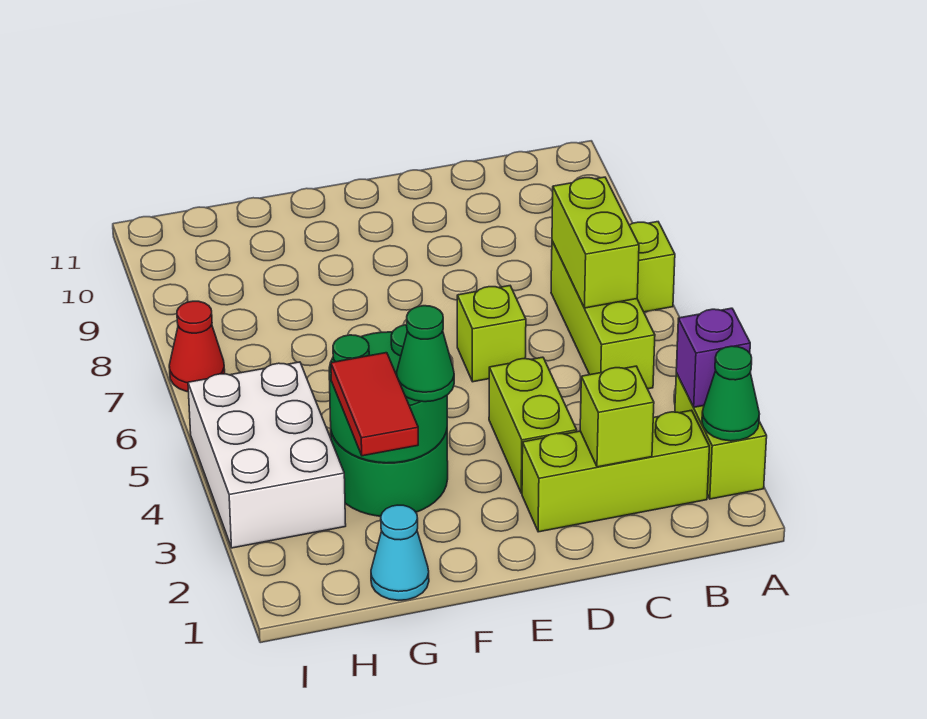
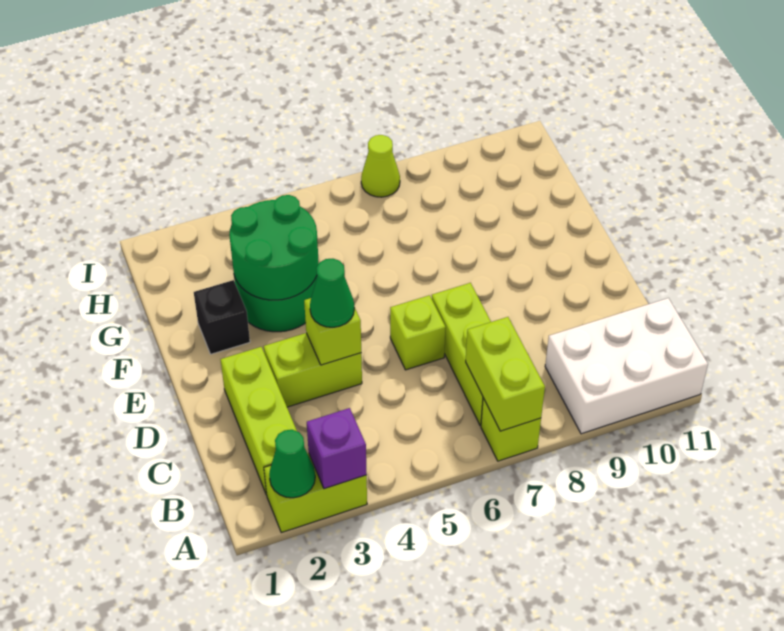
lime 1x3 brick [551,241,655,389] -> lime 1x3 brick turned to [432,283,491,426]
lime 1x2 brick [552,177,639,308] -> lime 1x2 brick turned to [466,317,545,431]
lime 1x1 brick [580,366,654,467] -> lime 1x1 brick moved to [304,298,361,365]
none -> black 1x1 brick [194,280,250,354]
green 1x1 cone [396,306,454,402] -> green 1x1 cone moved to [310,259,354,327]
cyan 1x1 cone [371,505,429,600] -> none
red 1x2 tile [331,353,418,456] -> none
white 2x3 brick [188,362,346,548] -> white 2x3 brick moved to [545,298,708,434]
red 1x1 cone [169,301,225,392] -> lime 1x1 cone [361,135,400,197]

